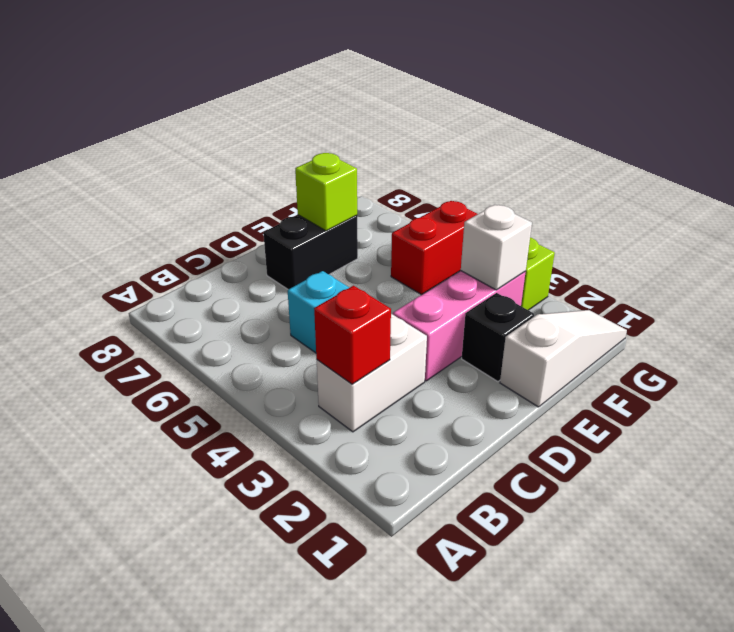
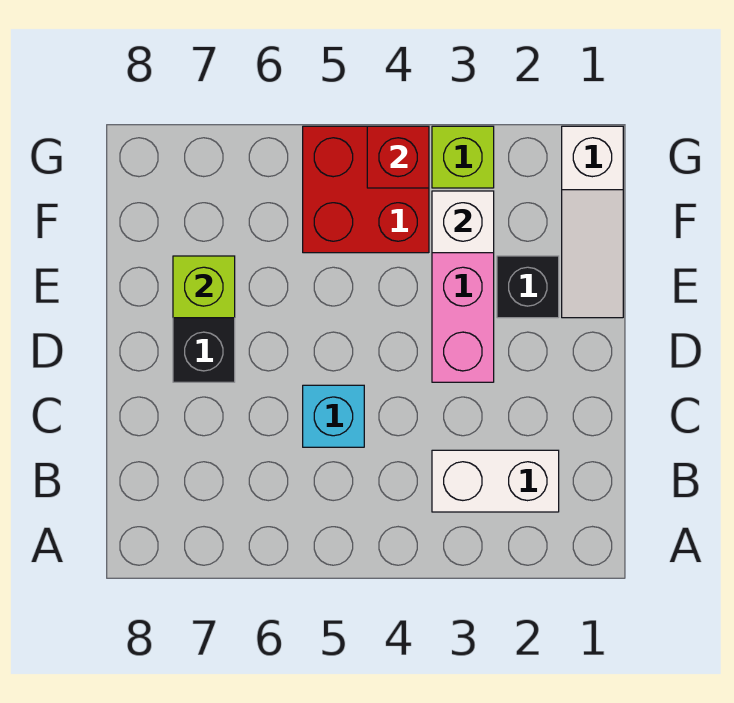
white 1x2 brick [317,314,427,432] -> white 1x2 brick turned to [432,450,559,512]
red 1x1 brick [314,286,391,384] -> red 1x1 brick moved to [367,126,429,188]
white 1x3 slope [500,310,627,407] -> white 1x3 slope turned to [562,126,623,318]
red 1x2 brick [391,201,477,295] -> red 2x2 brick [303,126,429,253]

